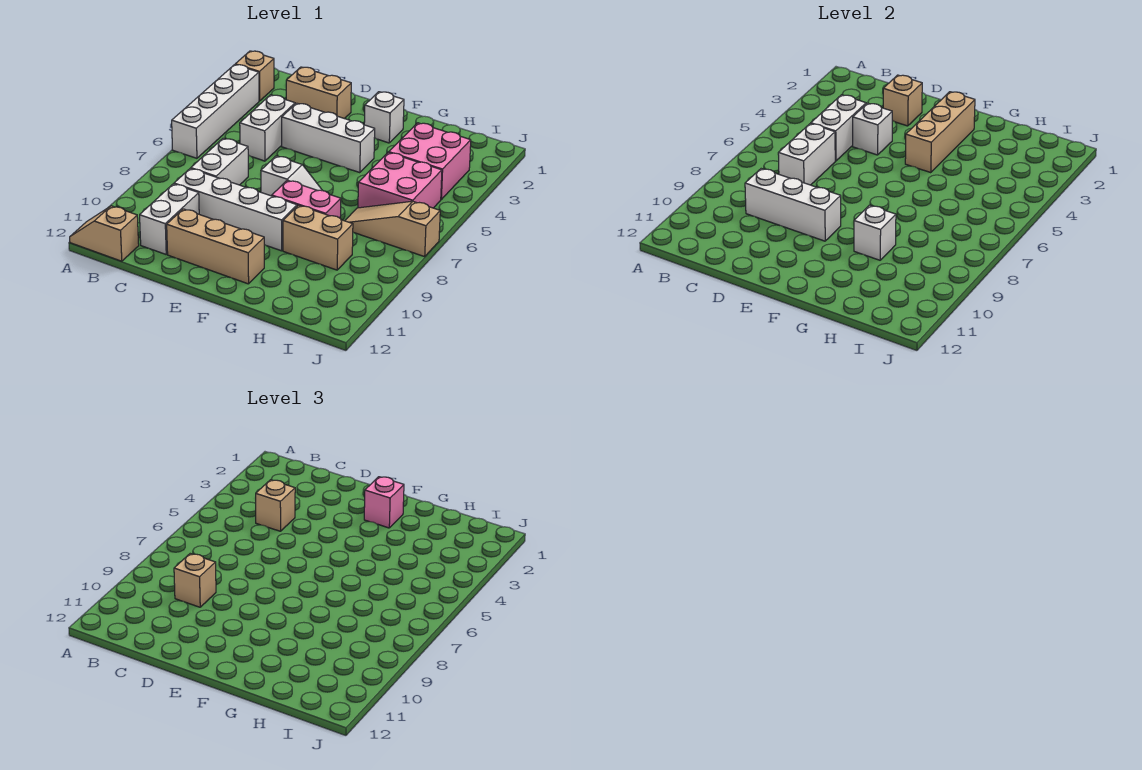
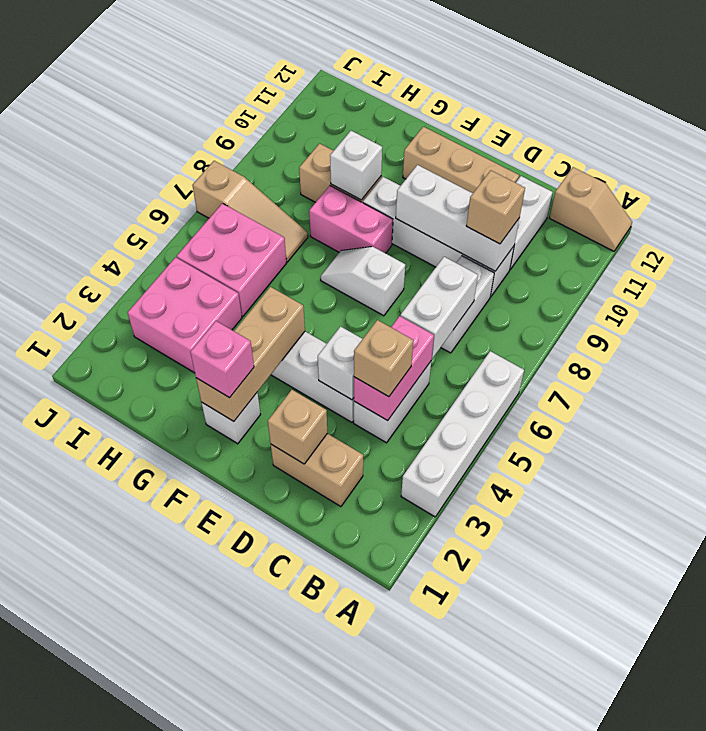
tan 1x1 brick [235,51,274,101] -> none
white 1x2 brick [811,95,866,161] -> pink 1x2 brick [354,316,434,421]

